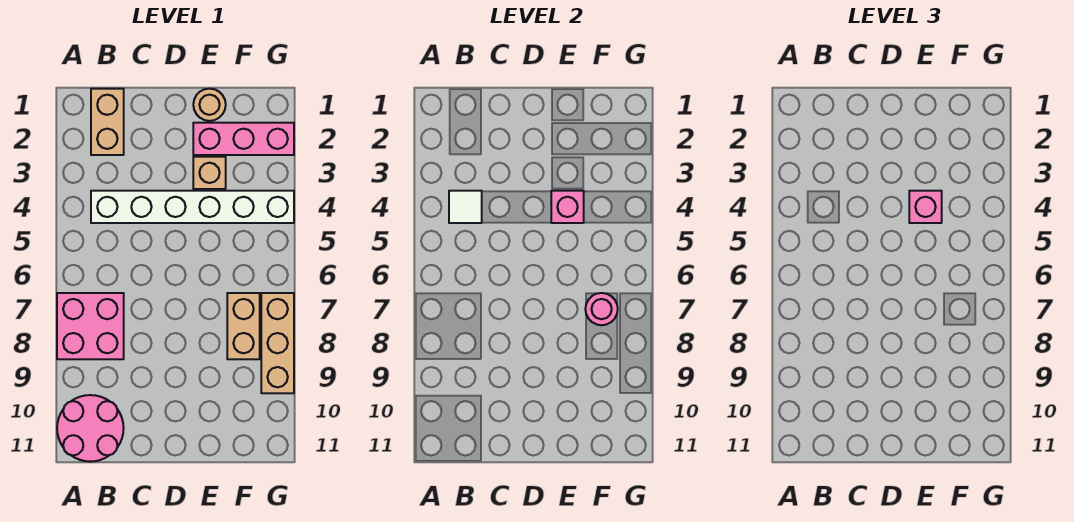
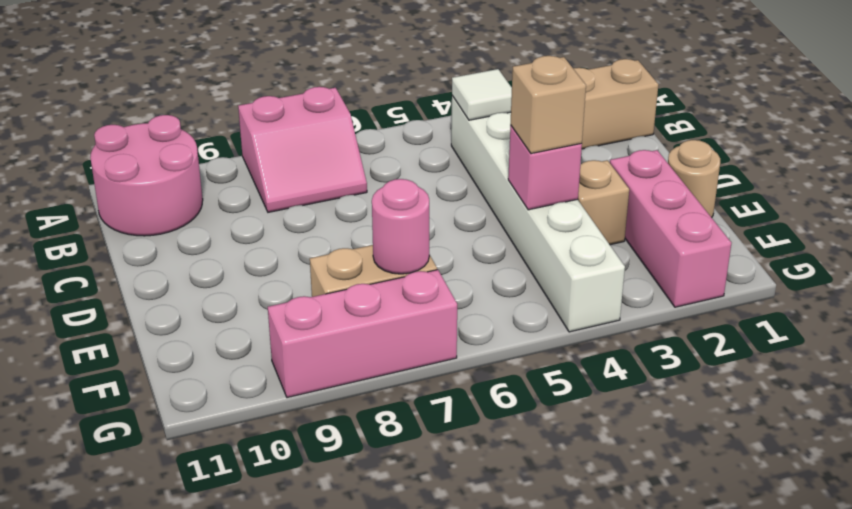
pink 2x2 brick [57,293,124,359] -> pink 2x2 slope [238,87,367,212]
pink 1x1 brick [909,191,942,223] -> tan 1x1 brick [511,56,586,154]
tan 1x3 brick [261,293,294,393] -> pink 1x3 brick [268,270,457,398]

